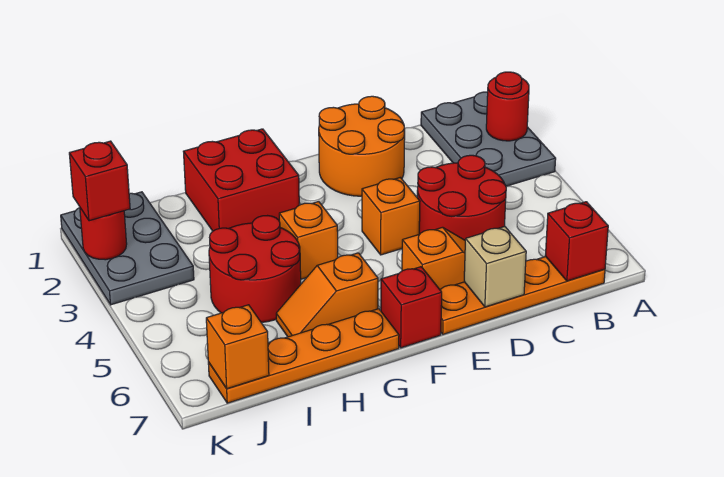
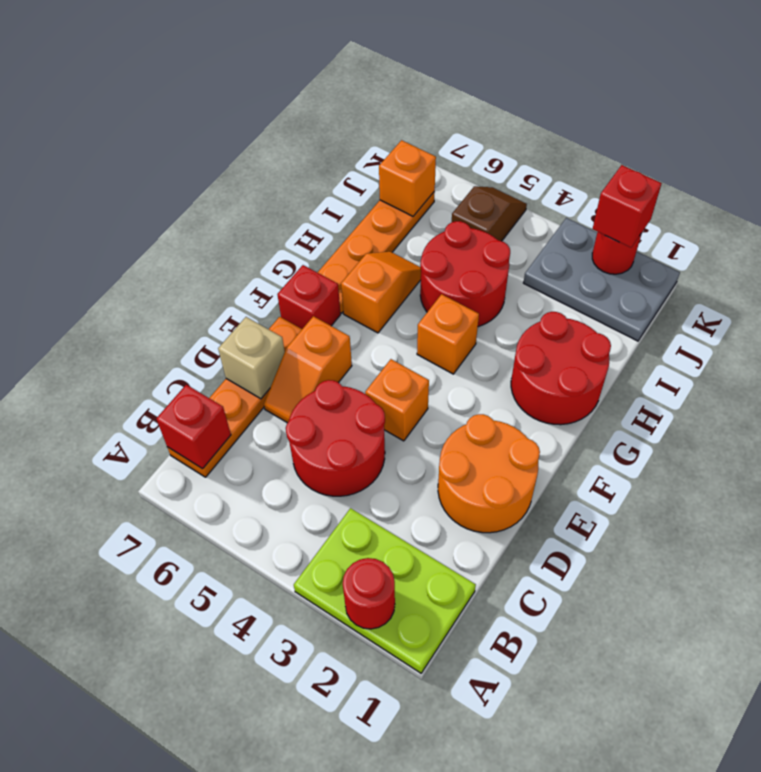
grey 2x3 plate [421,92,556,186] -> lime 2x3 plate [294,508,476,673]
red 2x2 brick [183,129,299,231] -> red 2x2 round brick [511,312,611,425]
none -> brown 1x2 slope [452,186,527,241]

